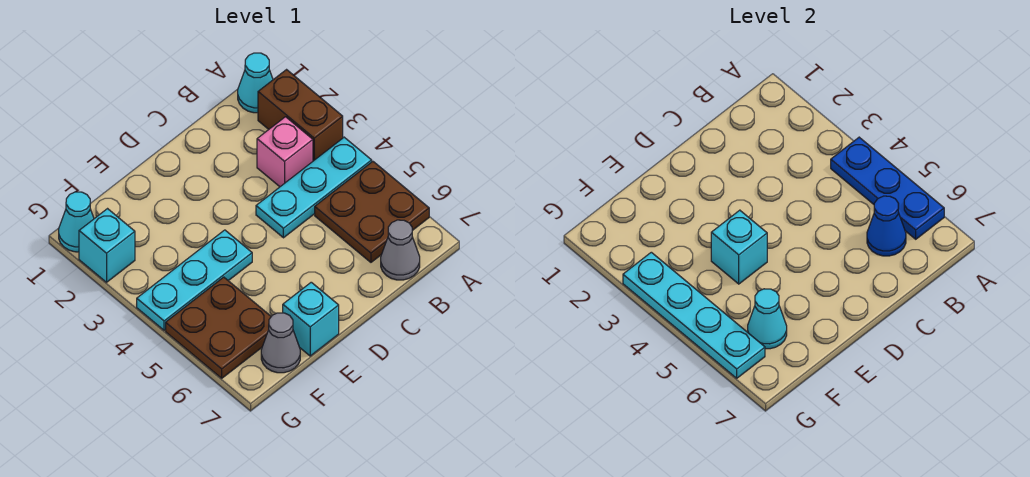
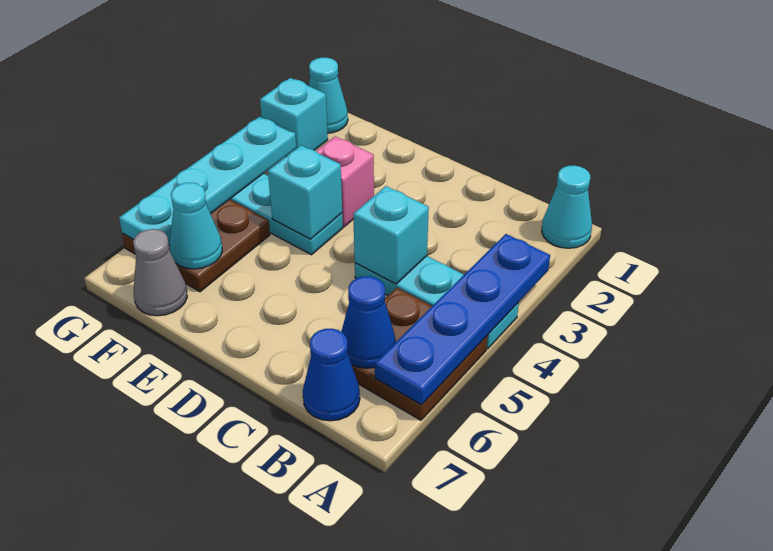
brown 1x2 brick [258,70,343,161] -> none
blue 1x3 plate [831,137,944,239] -> blue 1x4 plate [375,234,550,405]
pink 1x1 brick [257,117,313,187] -> pink 1x1 brick moved to [316,136,374,227]
grey 1x1 cone [381,220,420,280] -> blue 1x1 cone [303,328,360,421]
cyan 1x1 brick [283,282,339,356] -> cyan 1x1 brick moved to [353,186,429,284]

